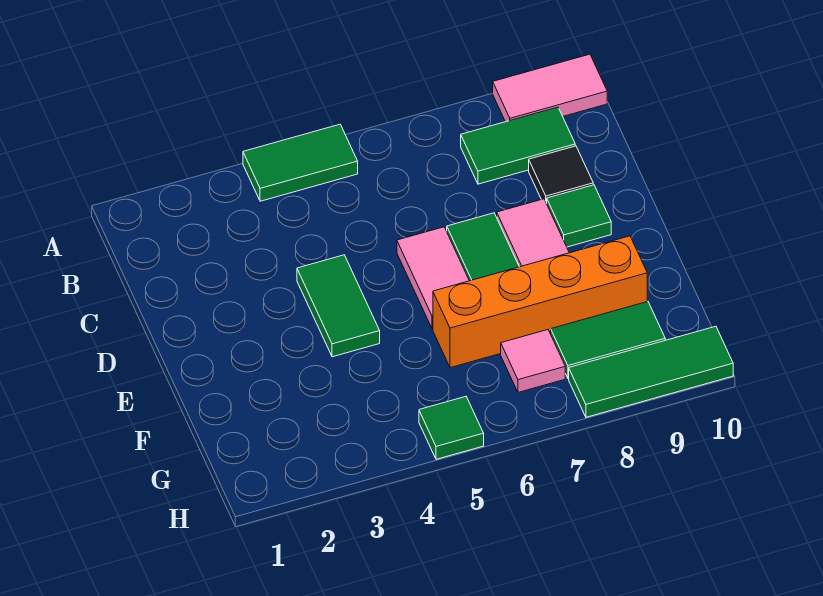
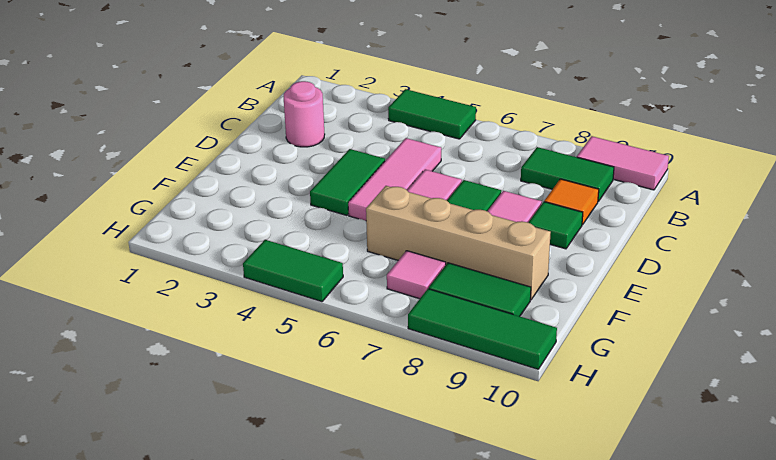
none -> pink 1x1 round brick [284,81,325,147]
none -> pink 1x3 tile [348,138,441,221]
black 1x1 tile [529,146,593,203] -> orange 1x1 tile [544,179,599,225]
orange 1x4 brick [433,236,647,368] -> tan 1x4 brick [366,186,551,300]
green 1x1 tile [419,397,484,459] -> green 1x2 tile [243,240,343,302]

